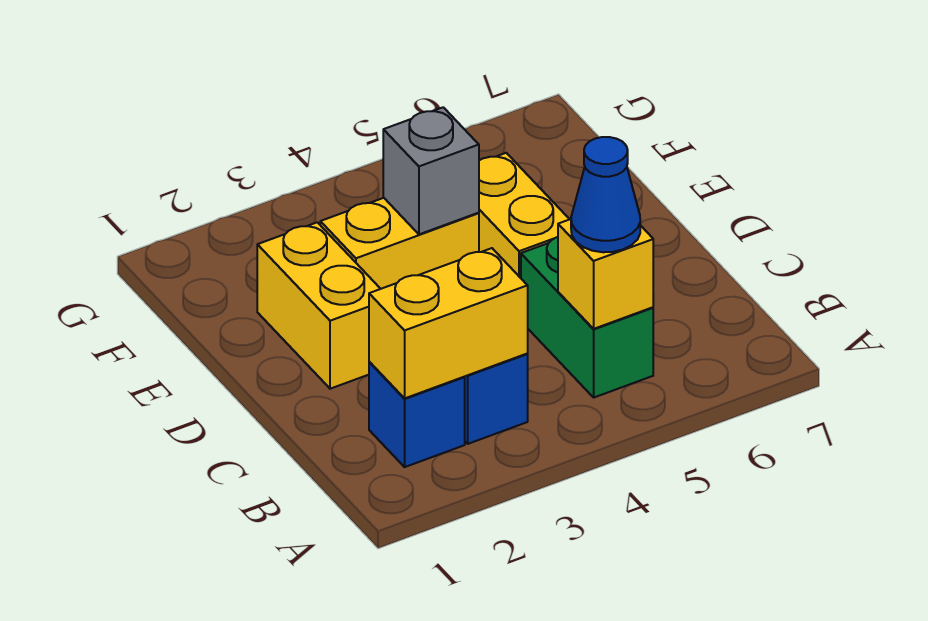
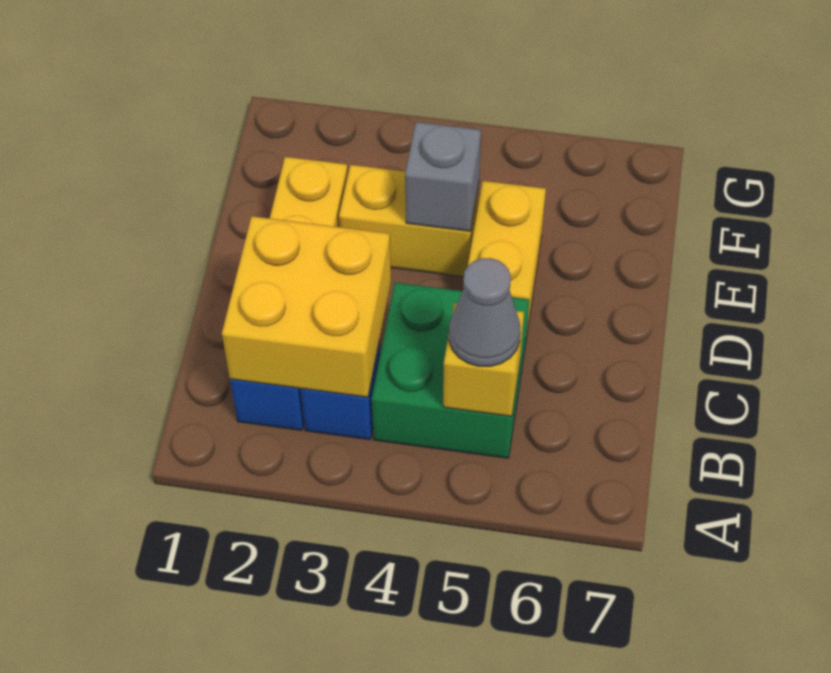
yellow 1x2 brick [369,248,528,398] -> yellow 2x2 brick [222,216,391,397]
green 1x2 brick [521,237,653,397] -> green 2x2 brick [372,283,529,458]
blue 1x1 cone [571,137,640,252] -> grey 1x1 cone [449,258,520,366]

